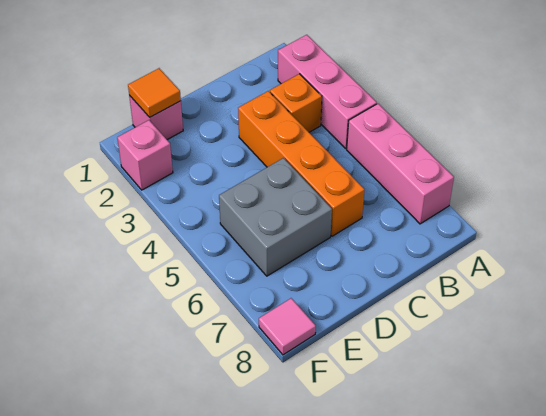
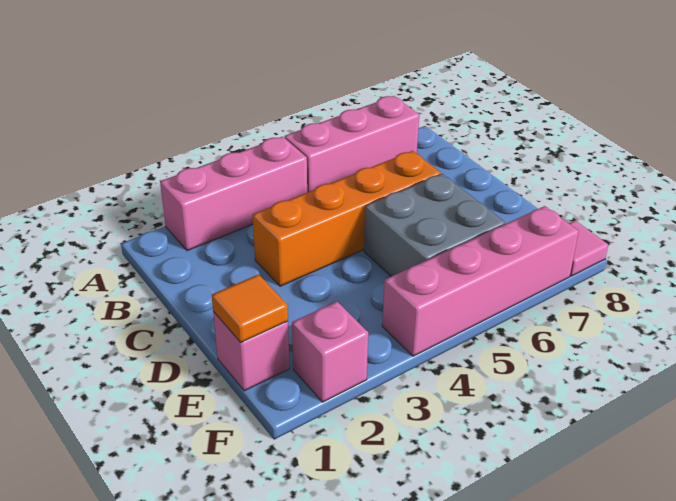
orange 1x1 brick [270,74,322,132] -> none
none -> pink 1x4 brick [382,206,579,356]

